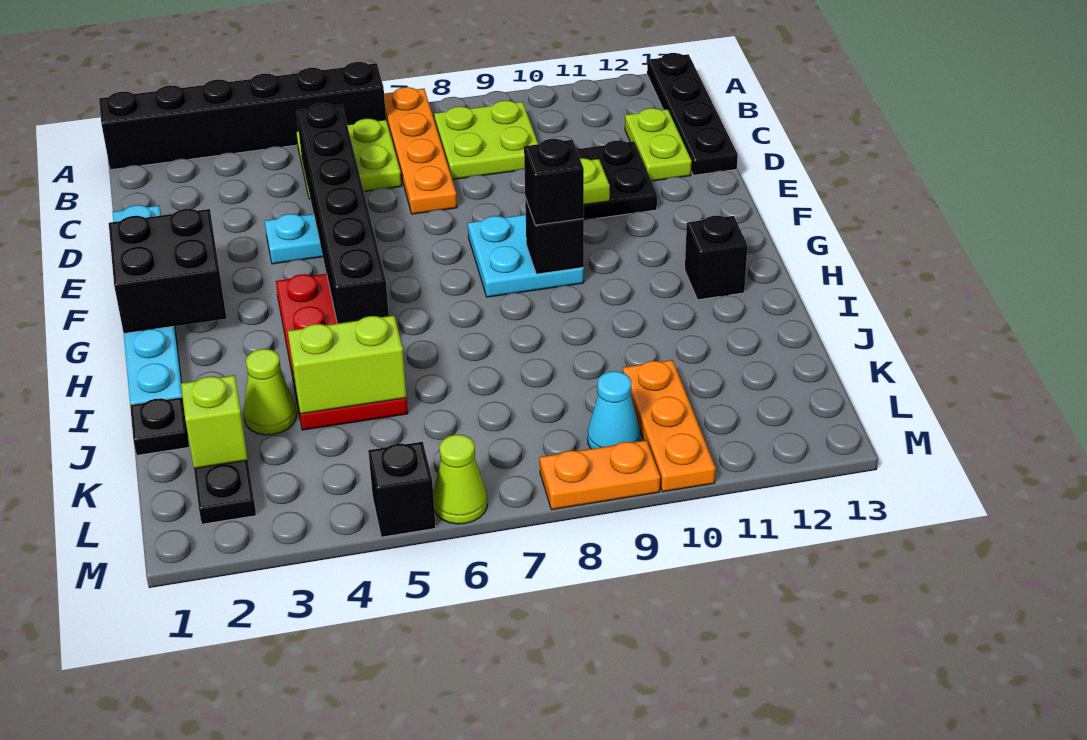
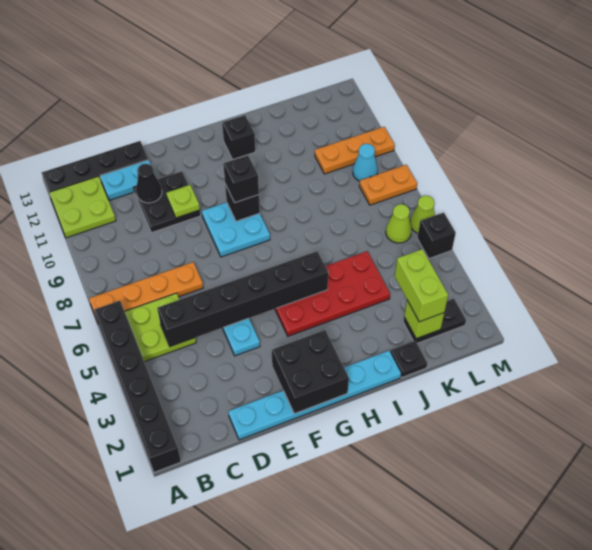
lime 2x2 plate [434,101,538,180] -> lime 2x2 plate moved to [49,176,116,238]
lime 1x2 plate [625,108,692,181] -> cyan 1x2 plate [100,160,155,200]
none -> black 1x1 cone [136,164,162,203]
lime 1x1 cone [244,349,296,435] -> lime 1x1 cone moved to [386,204,412,243]
lime 1x2 brick [288,315,407,414] -> lime 1x2 brick moved to [395,249,448,322]
orange 1x2 plate [540,440,660,510] -> orange 1x2 plate turned to [359,165,417,205]

